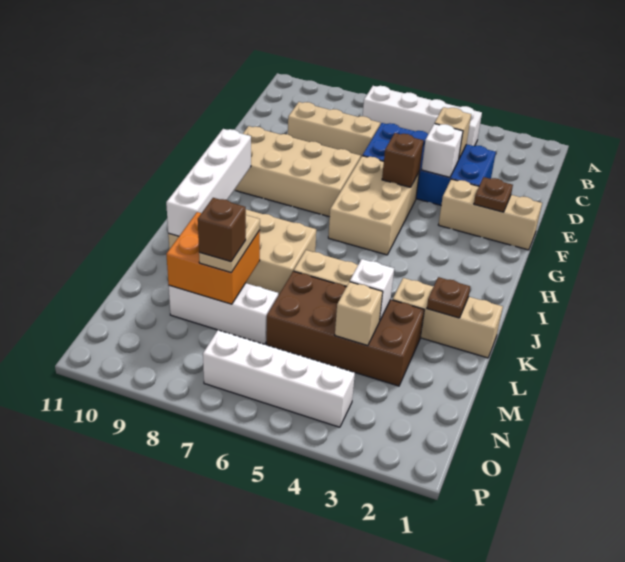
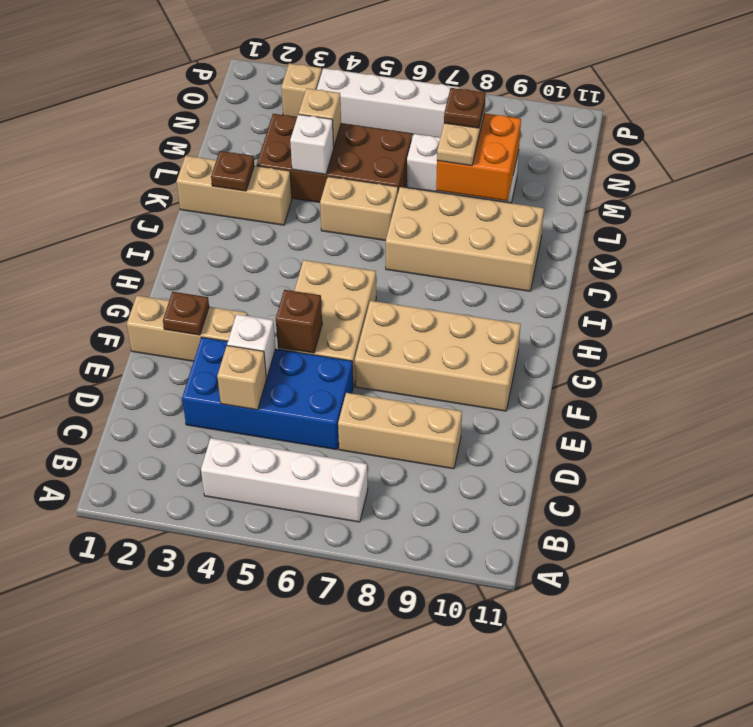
white 1x4 brick [166,129,251,236] -> none
brown 1x1 brick [198,198,246,262] -> brown 1x1 plate [444,88,486,128]
none -> tan 1x1 brick [281,63,322,117]

